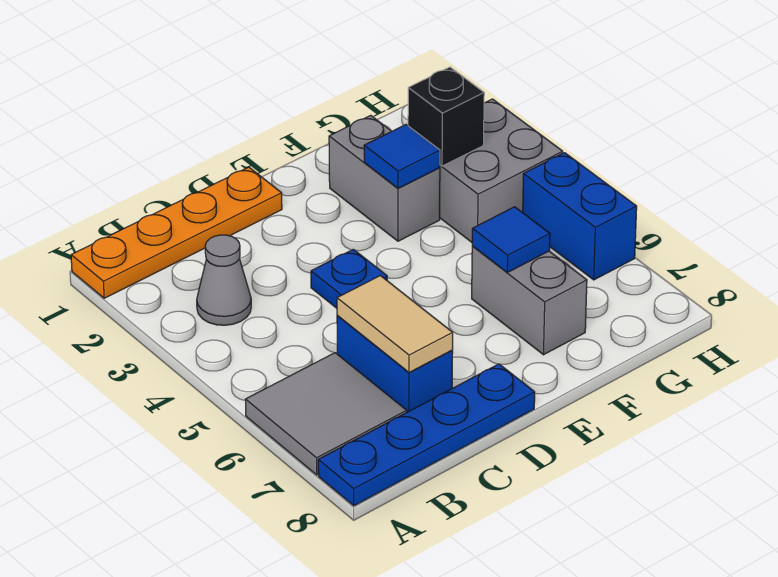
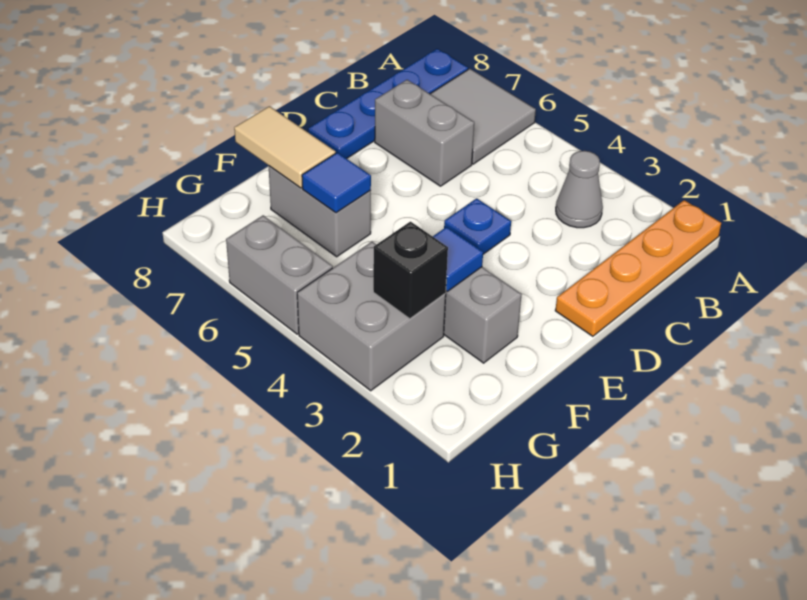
blue 1x2 brick [337,316,453,412] -> grey 1x2 brick [375,80,474,186]
tan 1x2 tile [337,276,453,372] -> tan 1x2 tile moved to [234,106,336,188]
blue 1x2 brick [523,153,637,280] -> grey 1x2 brick [226,215,333,334]

